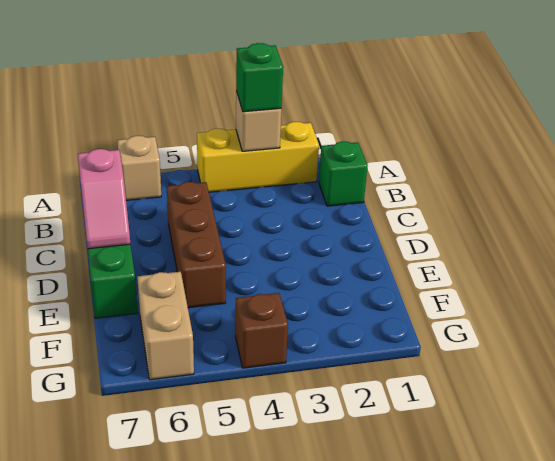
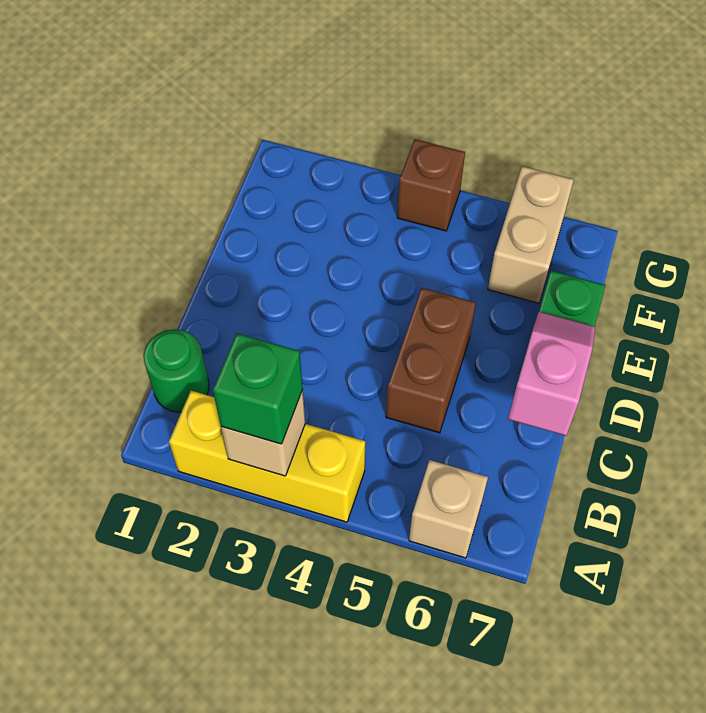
green 1x1 brick [319,141,368,206] -> green 1x1 round brick [144,329,209,412]
brown 1x3 brick [167,182,226,308] -> brown 1x2 brick [386,288,476,433]

